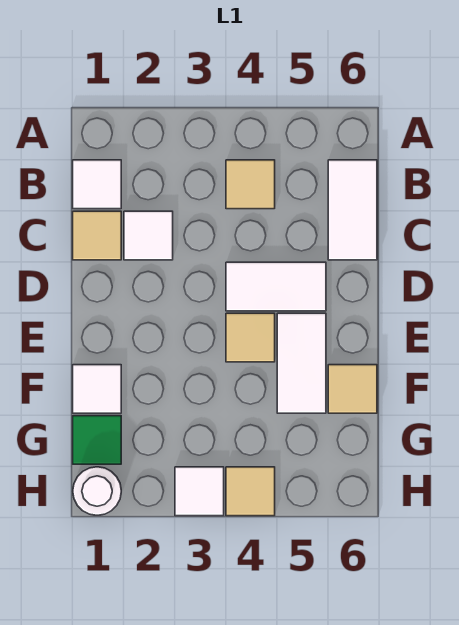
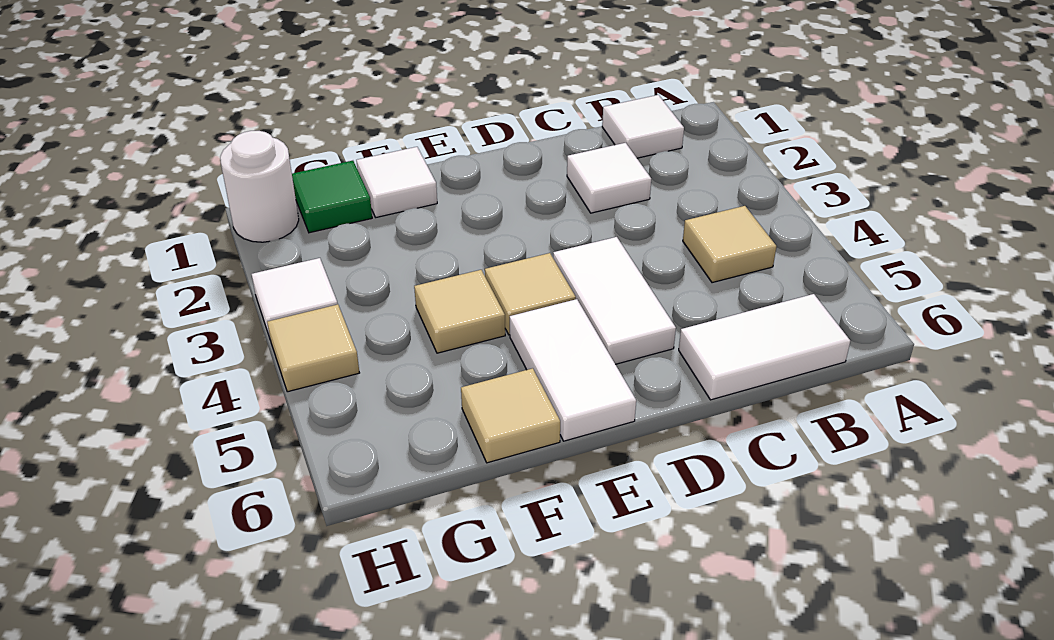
tan 1x1 tile [73,211,121,260] -> tan 1x1 tile moved to [414,270,505,353]
white 1x2 tile [277,313,326,413] -> white 1x2 tile turned to [510,299,636,441]

